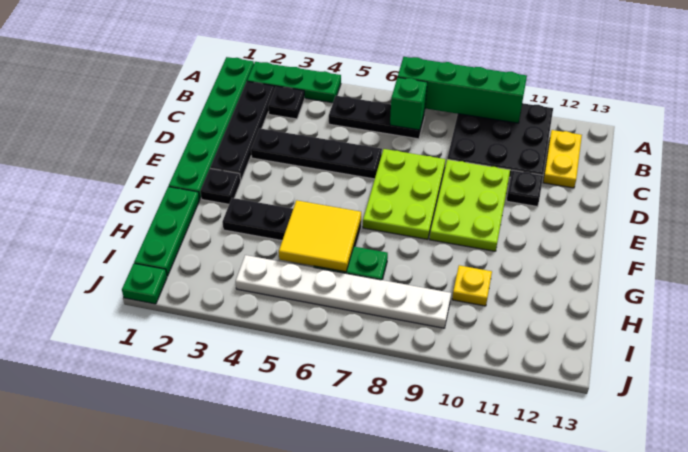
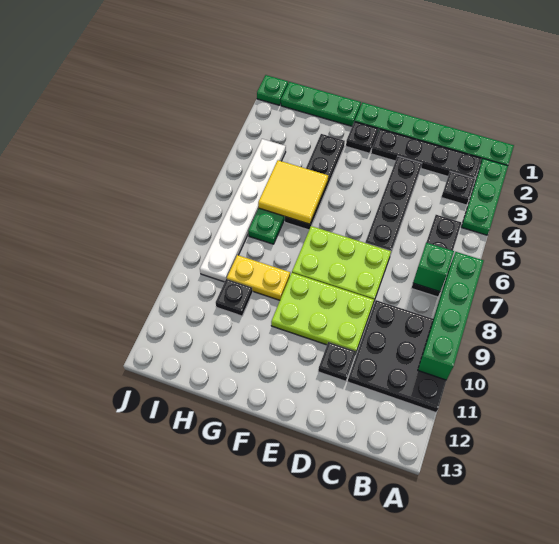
yellow 1x2 plate [543,130,582,188] -> yellow 1x2 plate moved to [227,255,290,300]
yellow 1x1 plate [452,265,492,306] -> black 1x1 plate [216,279,253,316]

